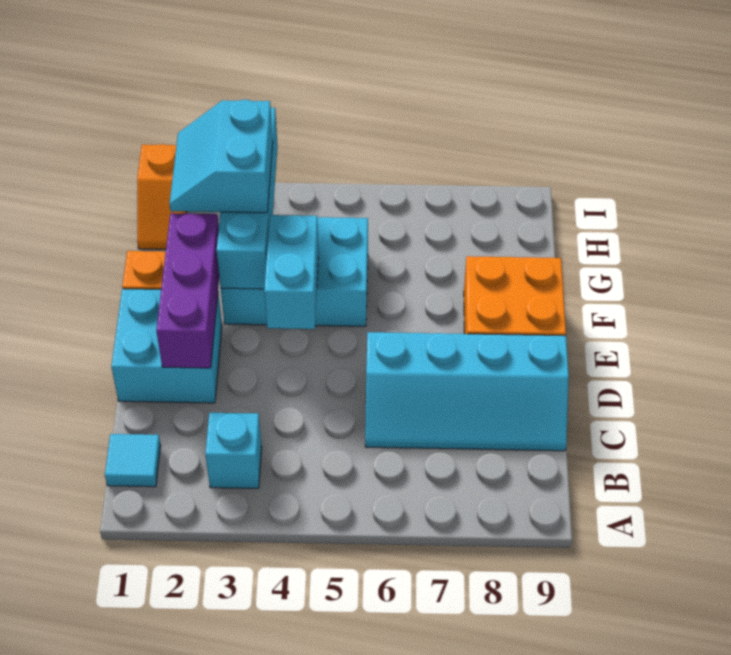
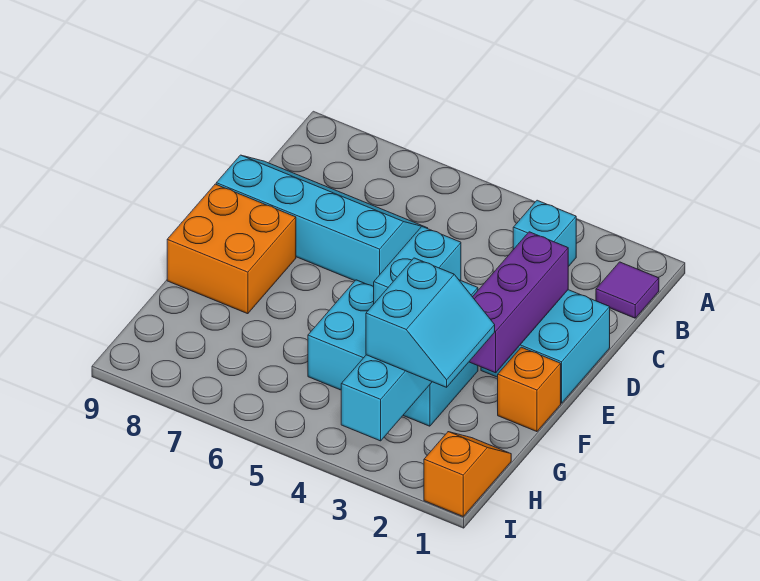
cyan 1x1 tile [105,434,161,487] -> purple 1x1 tile [596,262,659,318]

